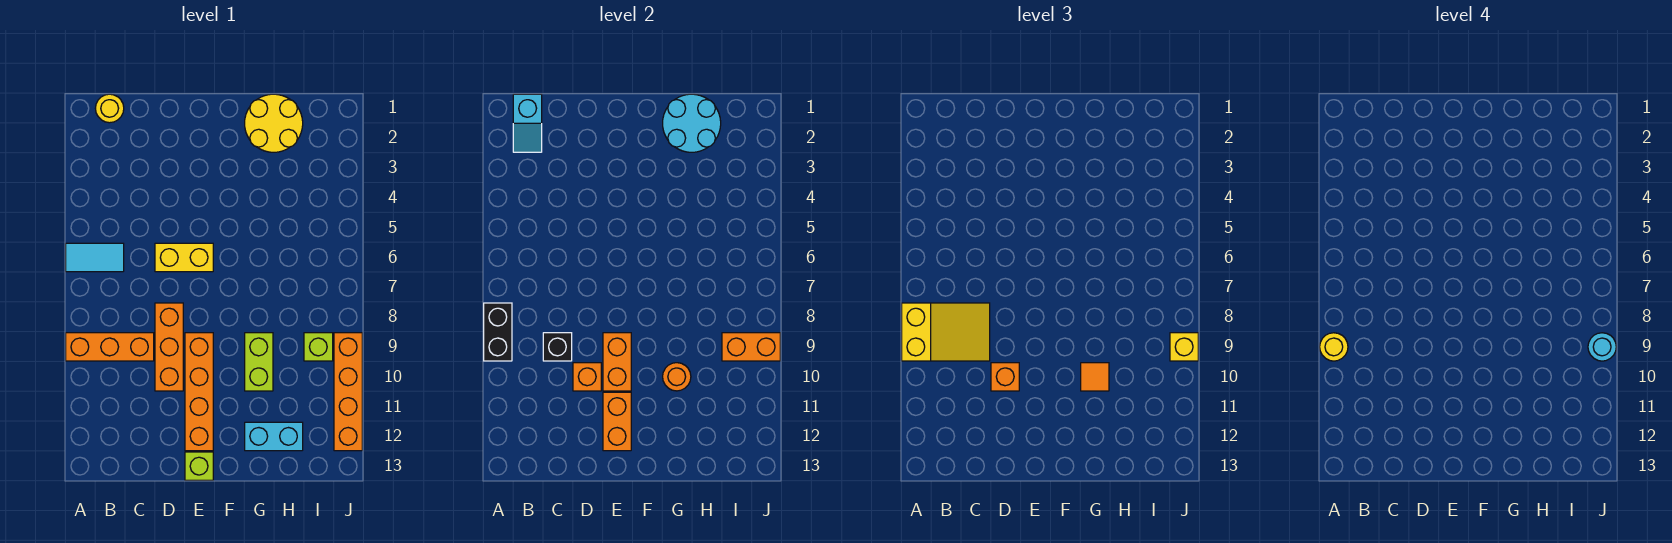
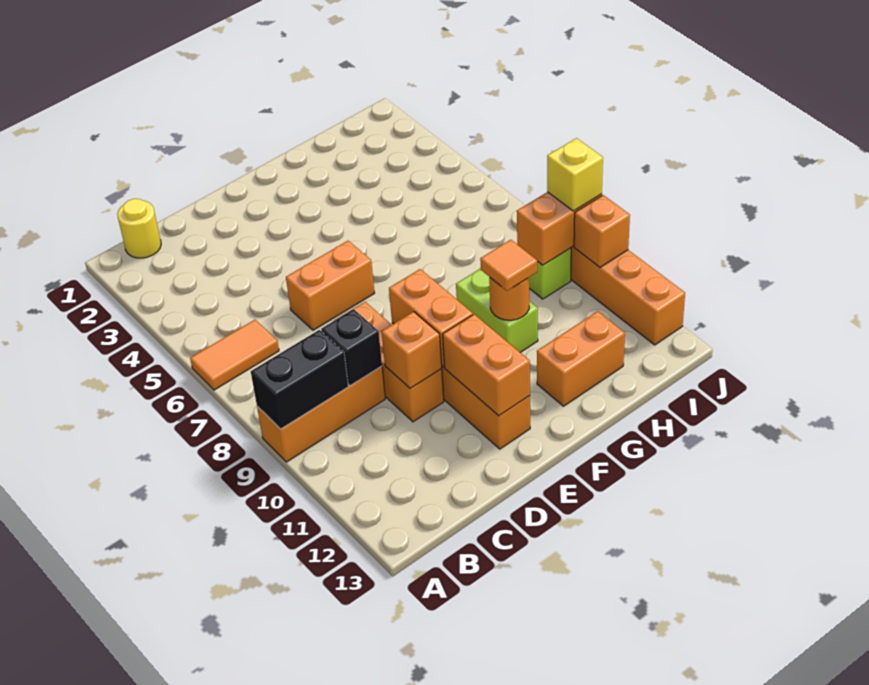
cyan 1x2 tile [66,243,124,272] -> orange 1x2 tile [190,320,279,390]
black 1x2 brick [484,303,512,361] -> black 1x2 brick turned to [251,330,348,429]
yellow 2x3 slope [902,303,990,361] -> none
yellow 1x1 round brick [1320,333,1348,361] -> none
cyan 1x2 slope [513,94,542,152] -> none
yellow 1x2 brick [155,243,213,272] -> orange 1x2 brick [286,241,374,330]
orange 1x1 brick [991,363,1019,391] -> orange 1x1 brick moved to [574,195,630,267]
lime 1x1 brick [185,452,213,480] -> none
yellow 2x2 round brick [245,94,303,152] -> none
cyan 2x2 round brick [663,94,721,152] -> none
cyan 1x2 brick [245,422,303,451] -> orange 1x2 brick [537,311,625,406]
cyan 1x1 round brick [1588,333,1616,361] -> none

